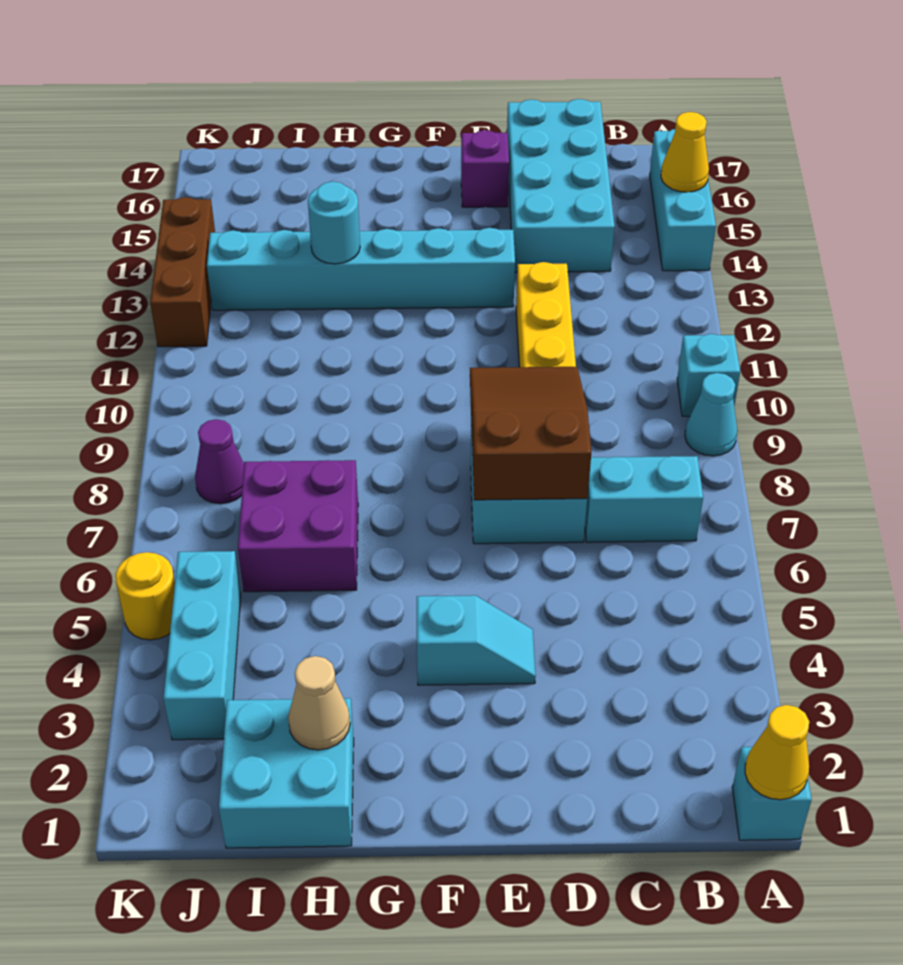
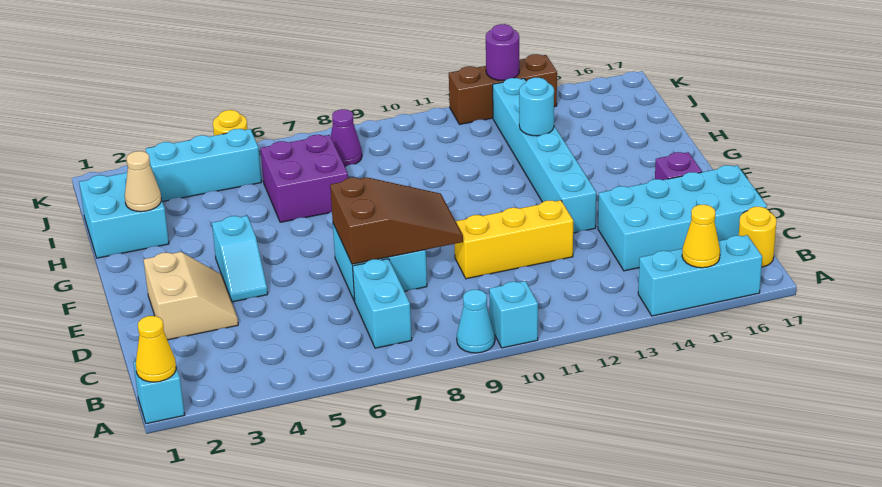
none -> yellow 1x1 round brick [739,207,777,267]
none -> tan 2x2 slope [143,252,238,340]
none -> purple 1x1 round brick [486,24,519,80]

